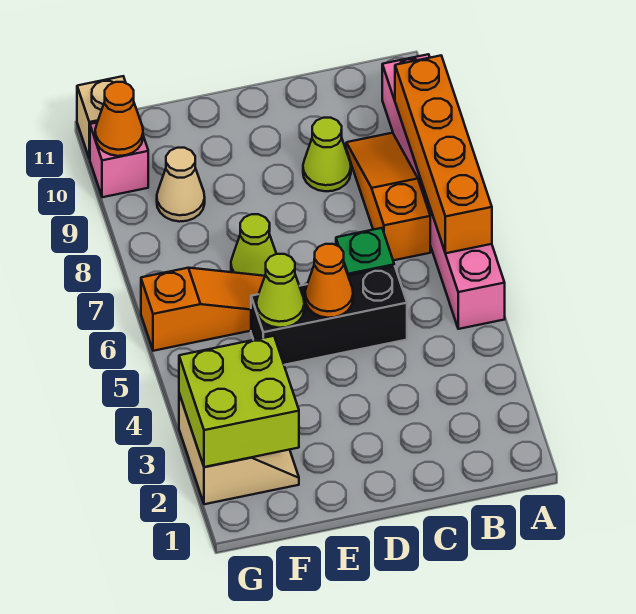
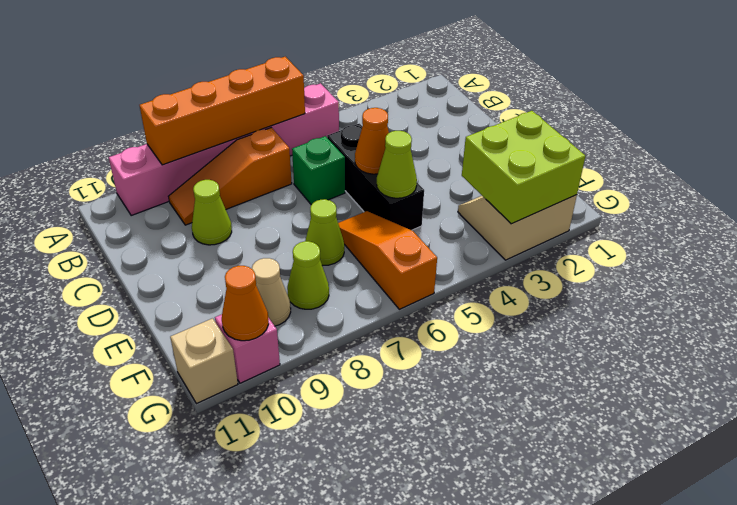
none -> lime 1x1 cone [287,241,329,309]

